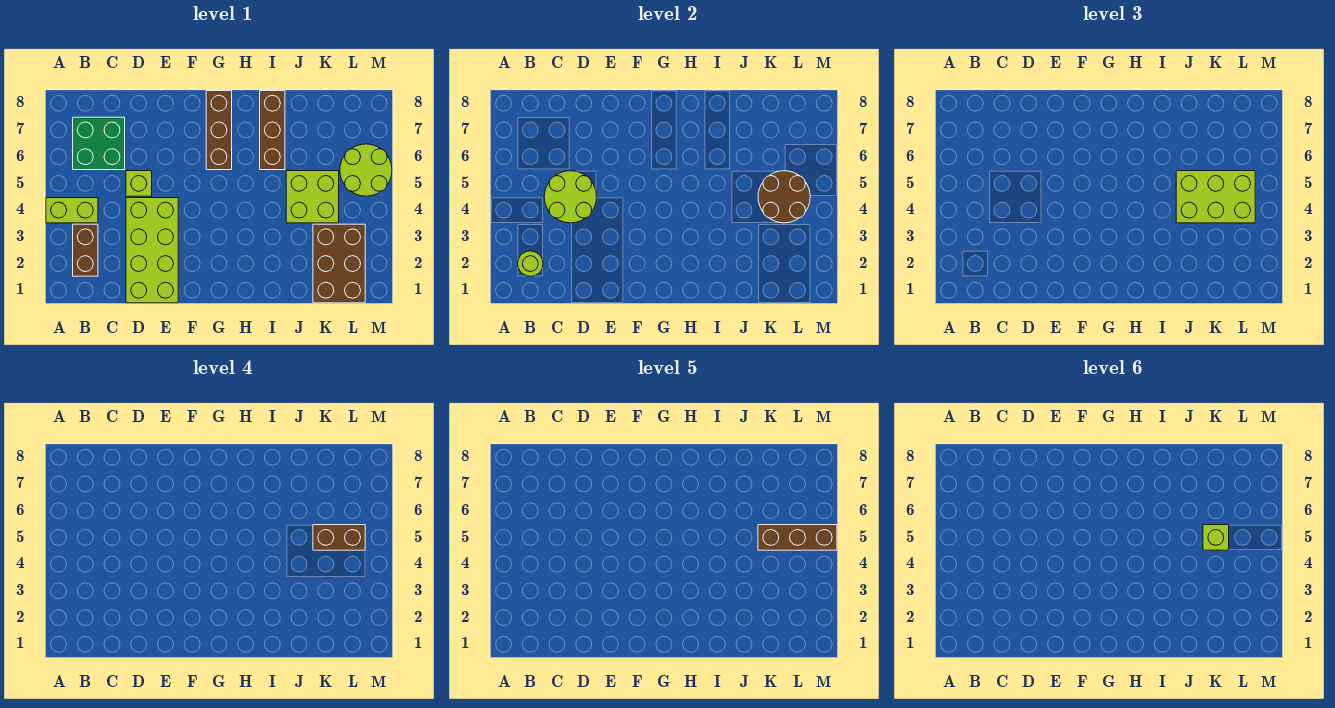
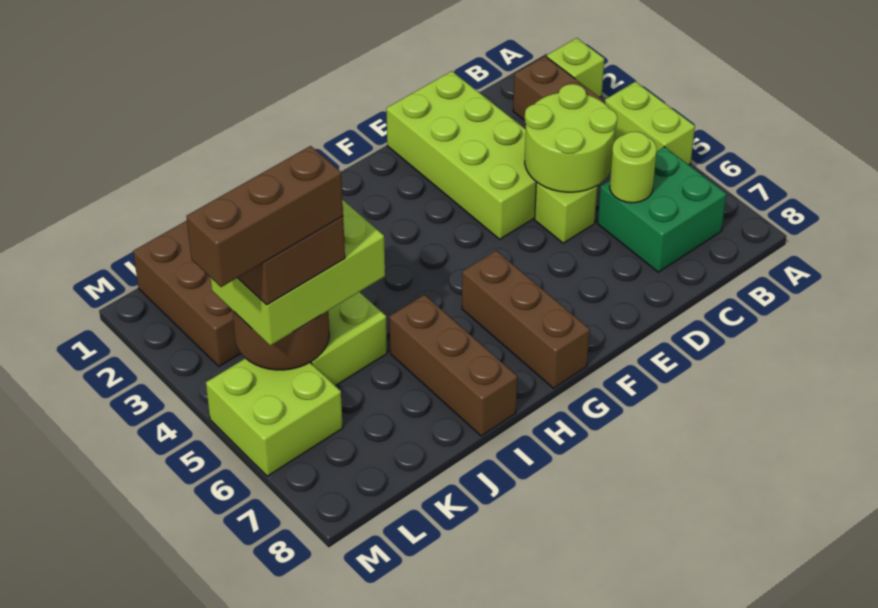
lime 1x2 brick [46,198,98,223] -> lime 1x2 brick turned to [605,82,695,165]
lime 1x1 round brick [518,251,543,276] -> lime 1x1 round brick moved to [610,132,657,203]
lime 1x1 brick [1203,525,1229,550] -> lime 1x1 brick moved to [547,38,604,97]
lime 2x2 round brick [340,144,392,196] -> lime 2x2 brick [206,358,343,476]

